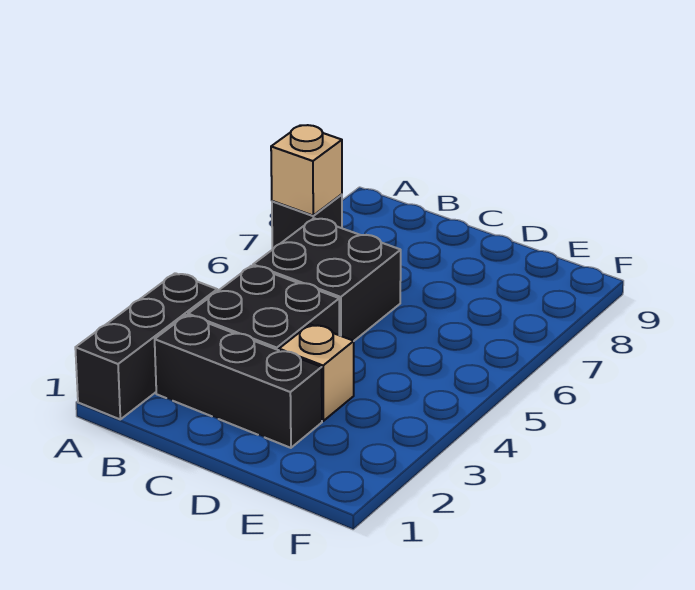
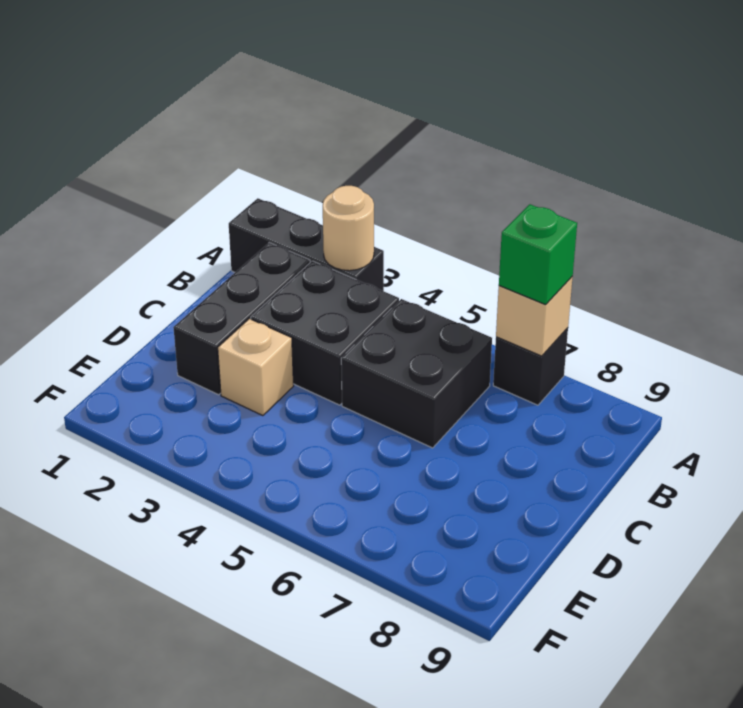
none -> tan 1x1 round brick [323,186,374,271]
none -> green 1x1 brick [499,204,577,305]

